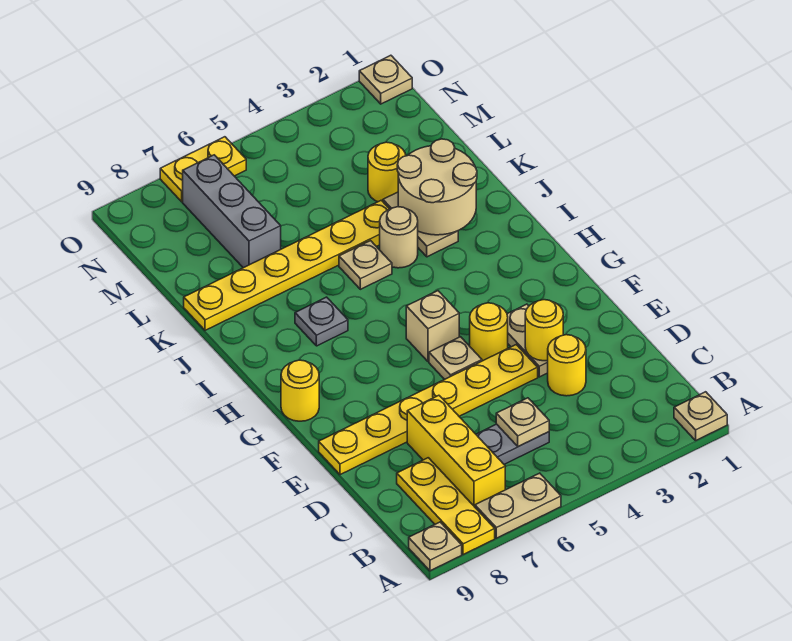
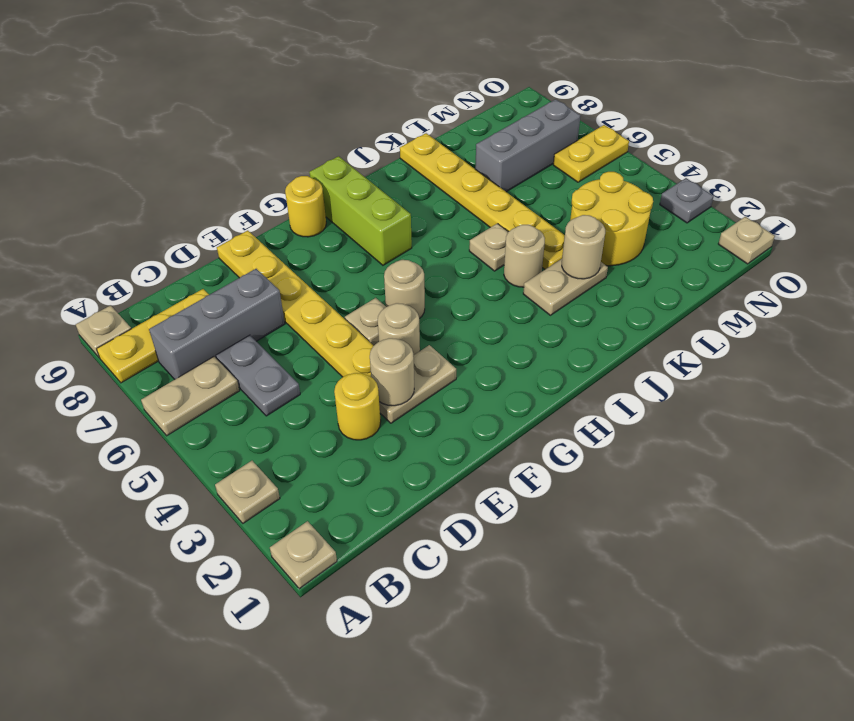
tan 1x2 plate [475,473,561,538] -> tan 1x2 plate turned to [141,357,239,436]
yellow 1x3 brick [407,395,505,507] -> grey 1x3 brick [149,269,285,379]
tan 1x1 plate [496,398,549,447] -> tan 1x1 plate moved to [215,461,280,523]
yellow 1x1 round brick [525,300,563,361] -> tan 1x1 round brick [370,338,414,406]
yellow 1x1 round brick [470,303,508,361] -> tan 1x1 round brick [378,303,420,355]
tan 1x1 brick [406,291,459,361] -> tan 1x1 round brick [384,260,425,319]
none -> lime 1x3 brick [309,156,412,265]
grey 1x1 plate [295,297,348,346] -> grey 1x1 plate moved to [660,178,714,223]
tan 2x2 round brick [397,139,477,235] -> tan 1x1 round brick [562,215,605,279]
yellow 1x1 round brick [368,142,406,202] -> yellow 2x2 round brick [570,172,653,266]
yellow 1x2 plate [160,137,246,202] -> yellow 1x2 plate turned to [553,125,629,182]

